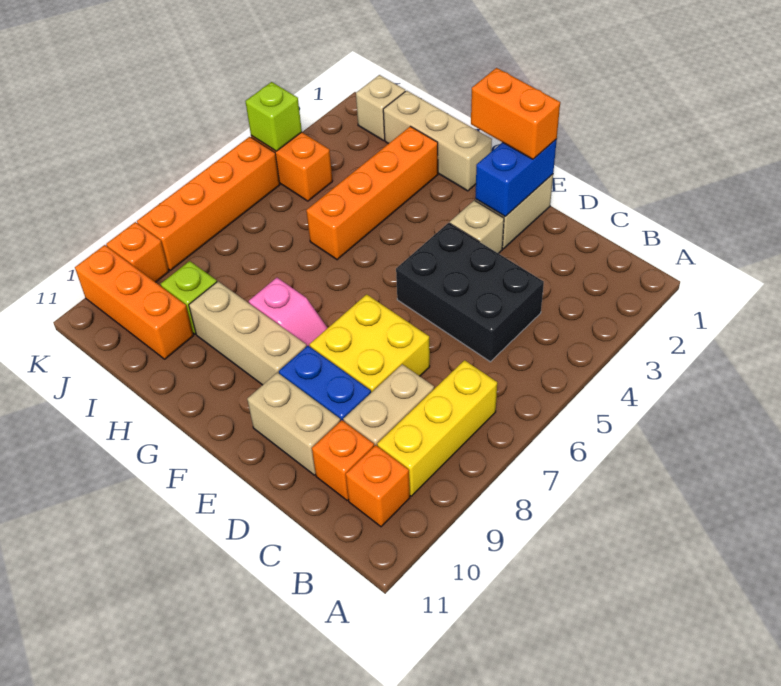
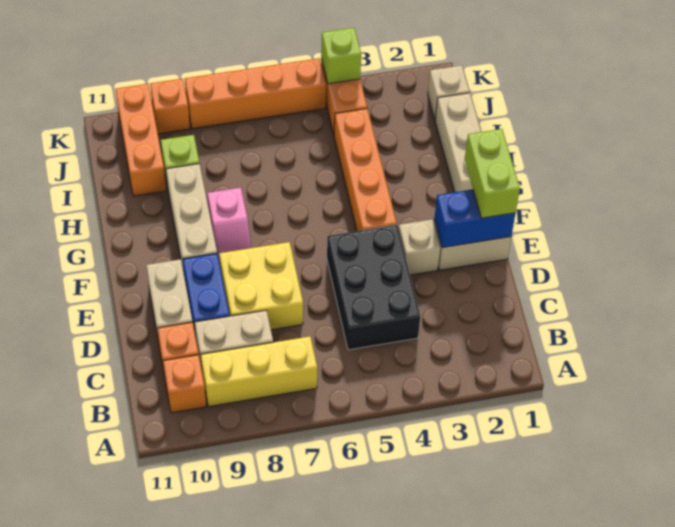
orange 1x2 brick [471,68,560,159] -> lime 1x2 brick [465,129,520,218]
orange 1x4 brick [306,126,438,260] -> orange 1x4 brick turned to [334,108,397,231]

